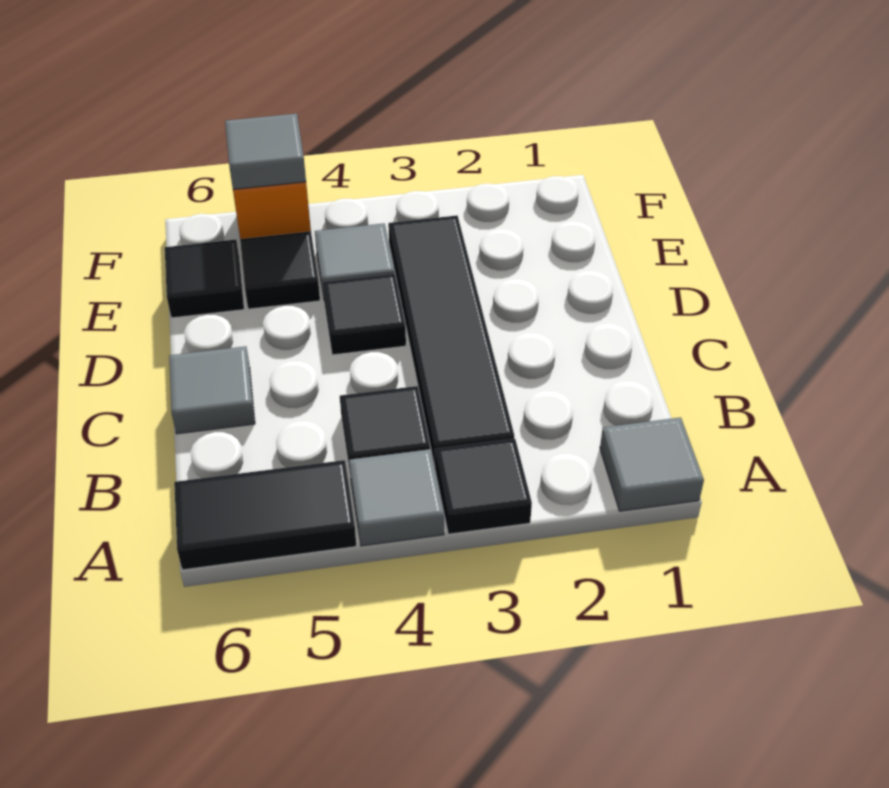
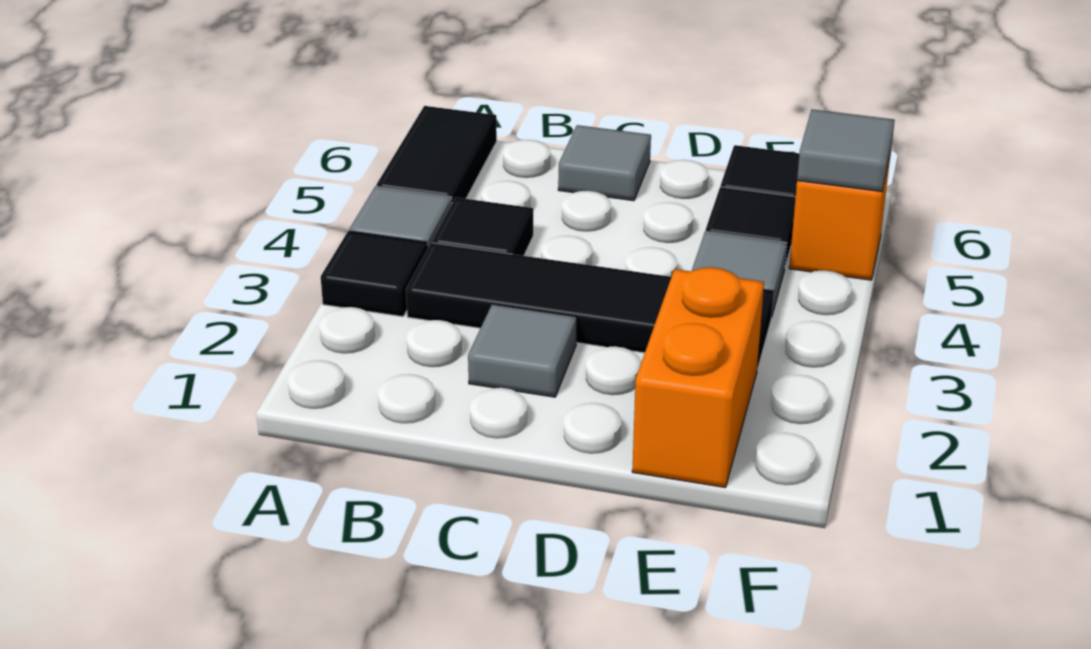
grey 1x1 tile [600,417,704,511] -> grey 1x1 tile moved to [468,304,577,397]
black 1x1 tile [322,274,406,355] -> none
none -> orange 1x2 brick [632,267,764,487]

